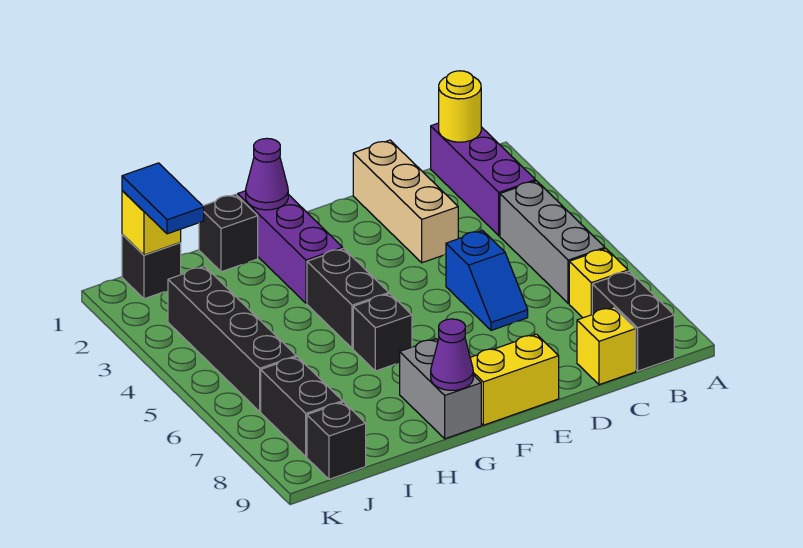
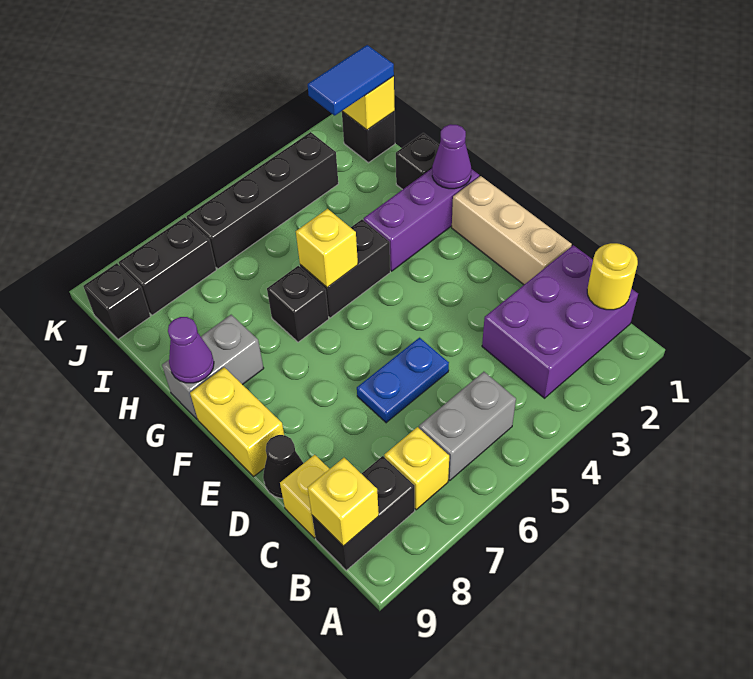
purple 1x3 brick [431,123,536,236] -> purple 2x3 brick [482,245,638,398]
grey 1x3 brick [500,181,605,303] -> grey 1x2 brick [419,372,516,480]
none -> yellow 1x1 brick [308,458,379,546]
tan 1x3 brick [353,140,458,263] -> tan 1x3 brick turned to [452,176,572,285]
blue 1x2 slope [446,231,528,330] -> blue 1x2 plate [357,338,449,423]
none -> black 1x1 cone [263,435,304,499]
none -> yellow 1x1 brick [296,209,358,288]

